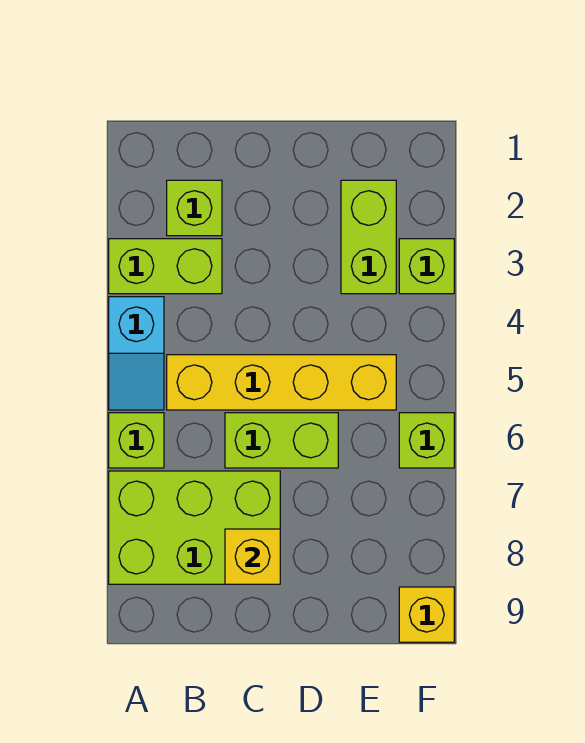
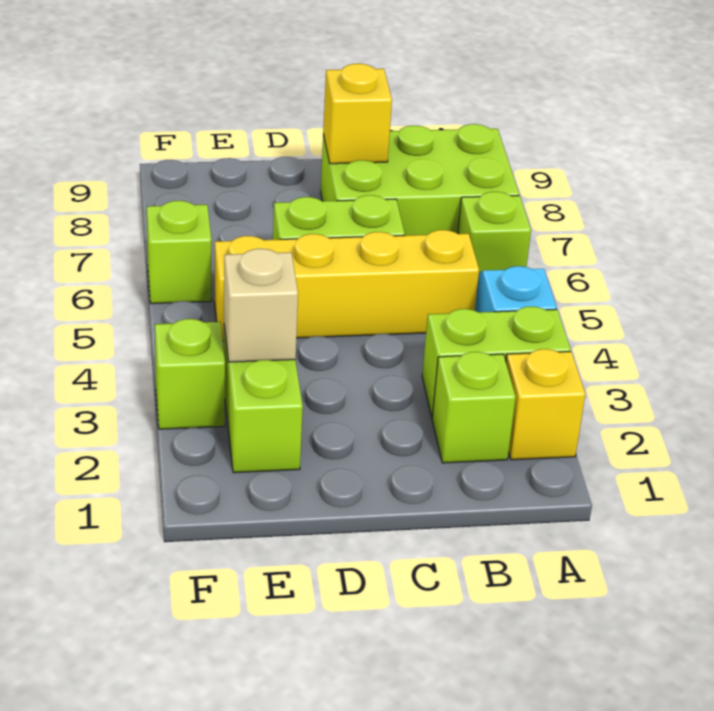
none -> tan 1x1 brick [224,249,298,362]
yellow 1x1 brick [399,587,454,642] -> yellow 1x1 brick moved to [506,349,585,460]

